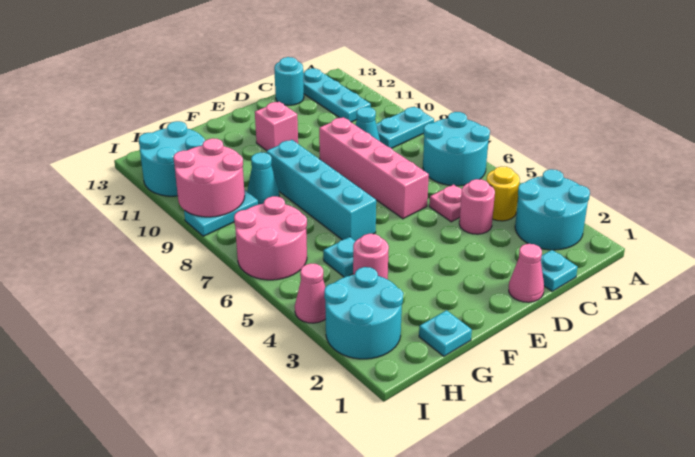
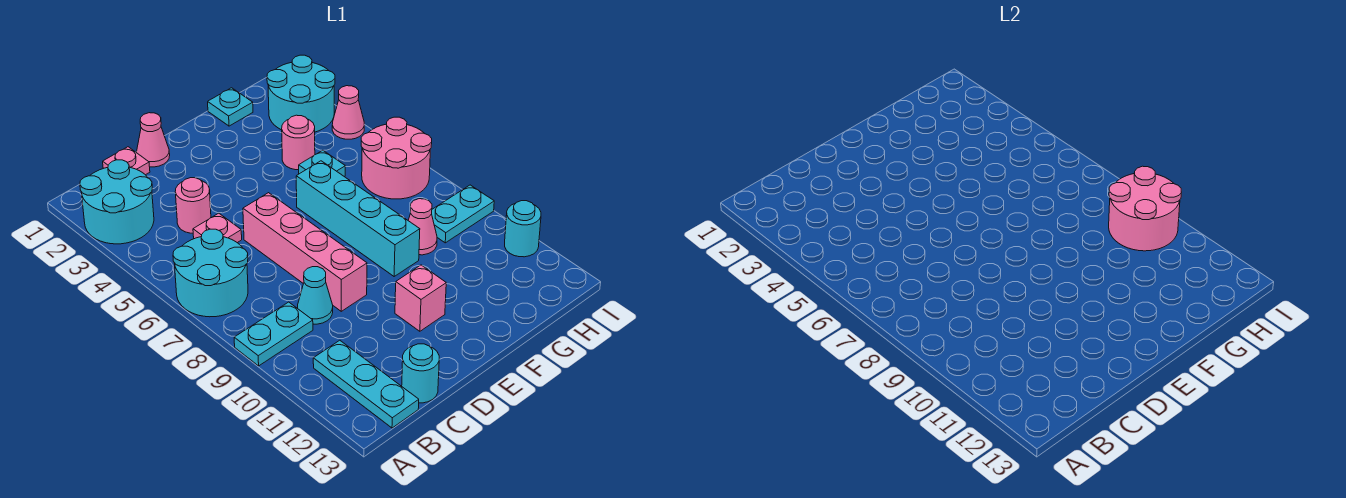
yellow 1x1 round brick [487,167,520,221] -> none
cyan 1x1 plate [541,250,578,291] -> pink 1x1 plate [103,147,150,175]
cyan 1x1 cone [247,152,279,205] -> pink 1x1 cone [408,199,437,255]
cyan 2x2 round brick [139,121,205,196] -> cyan 1x1 round brick [505,201,541,257]

